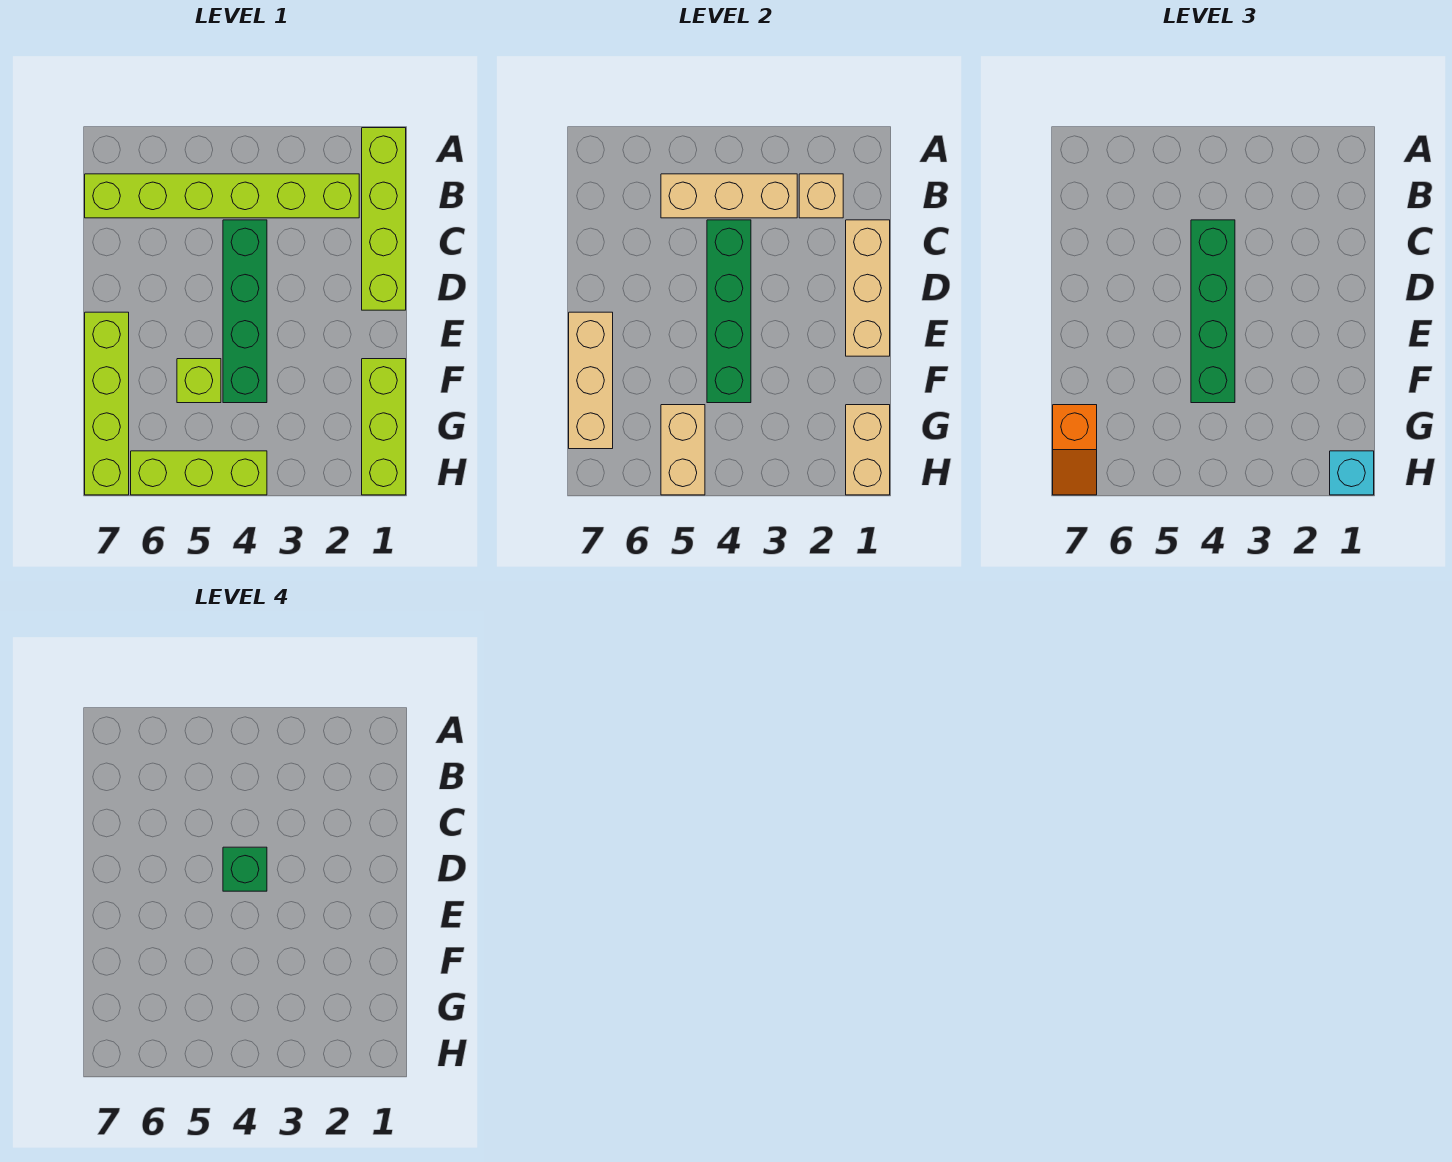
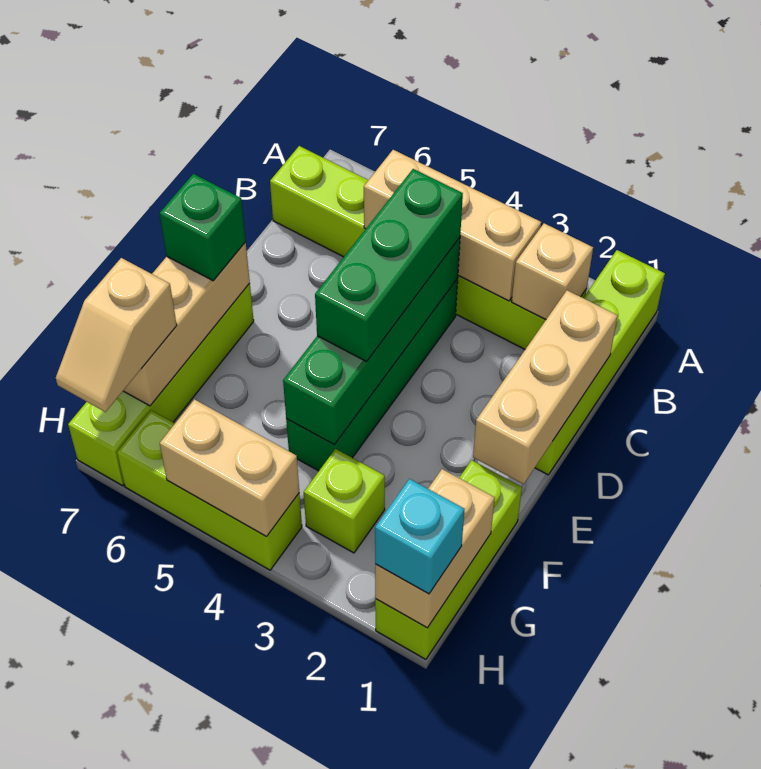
green 1x4 brick [1191,220,1235,403] -> green 1x3 brick [315,169,463,362]
green 1x1 brick [223,847,267,891] -> green 1x1 brick moved to [160,174,246,281]
lime 1x1 brick [177,359,221,403] -> lime 1x1 brick moved to [304,449,385,553]
tan 1x2 brick [661,405,705,495] -> tan 1x2 brick turned to [160,399,299,537]
orange 1x2 slope [1053,405,1097,495] -> tan 1x2 slope [56,258,177,412]

